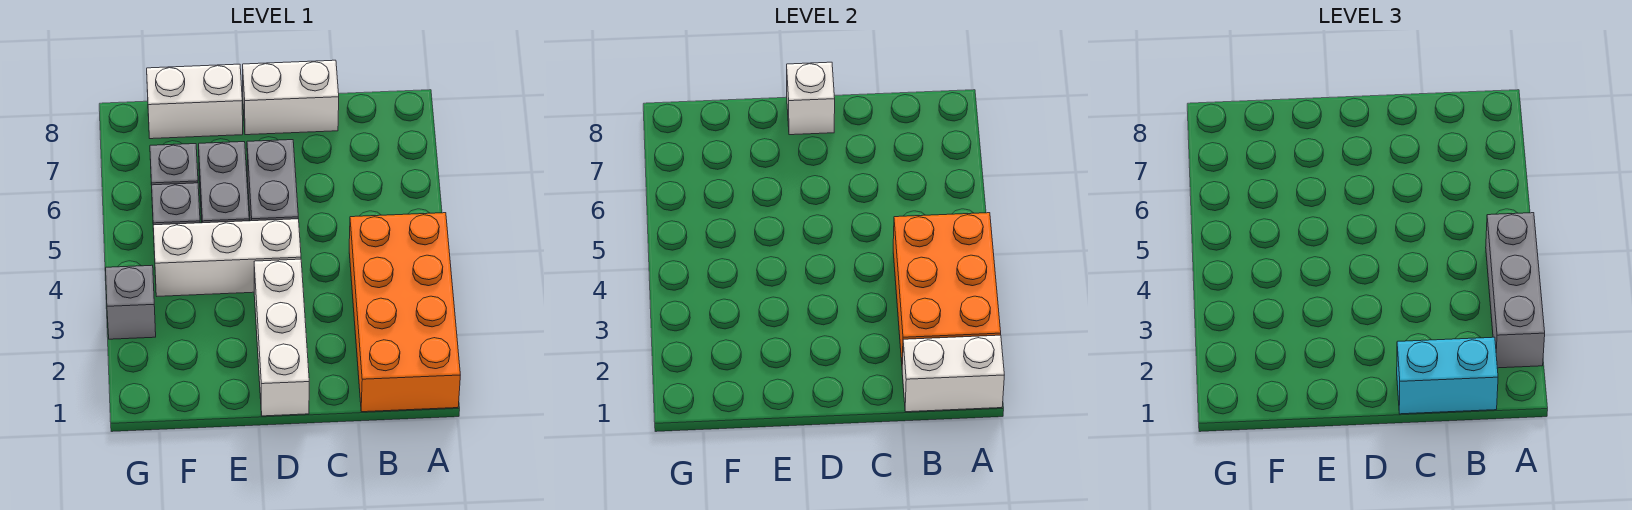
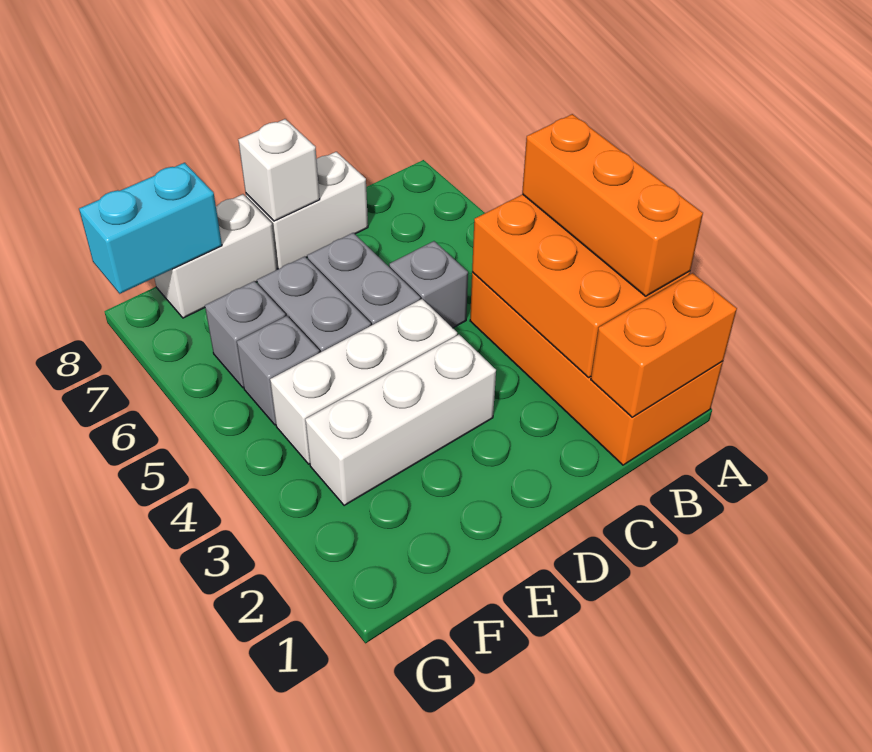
white 1x2 brick [902,335,1004,412] -> orange 1x2 brick [591,273,737,417]
grey 1x3 brick [1486,213,1545,368] -> orange 1x3 brick [522,114,703,296]
cyan 1x2 brick [1397,337,1498,414] -> cyan 1x2 brick moved to [79,163,222,294]
white 1x3 brick [254,259,309,416] -> white 1x3 brick turned to [305,335,496,506]
grey 1x1 brick [106,265,156,339] -> grey 1x1 brick moved to [389,241,468,328]

